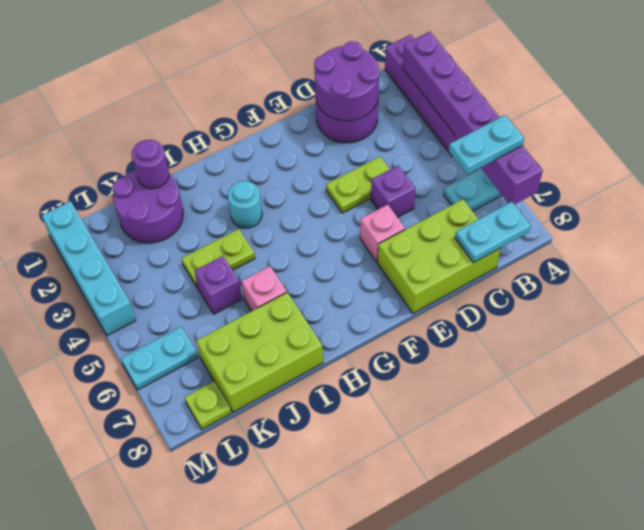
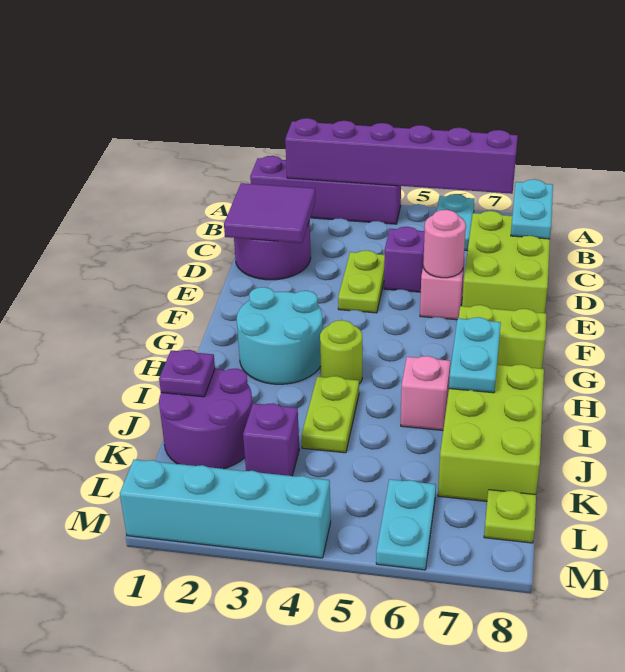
cyan 1x2 plate [449,115,524,175] -> cyan 1x2 plate moved to [449,317,501,393]
purple 2x2 round brick [314,41,380,121] -> purple 2x2 tile [224,183,315,243]
none -> pink 1x1 round brick [423,210,466,278]
none -> lime 1x2 brick [459,305,546,369]
cyan 1x1 round brick [228,181,262,228] -> cyan 2x2 round brick [237,287,323,384]
none -> lime 1x1 round brick [320,320,362,384]
purple 1x1 round brick [132,140,169,189] -> purple 1x1 plate [159,350,215,397]
purple 1x1 brick [194,256,242,314] -> purple 1x1 brick moved to [243,403,299,476]

